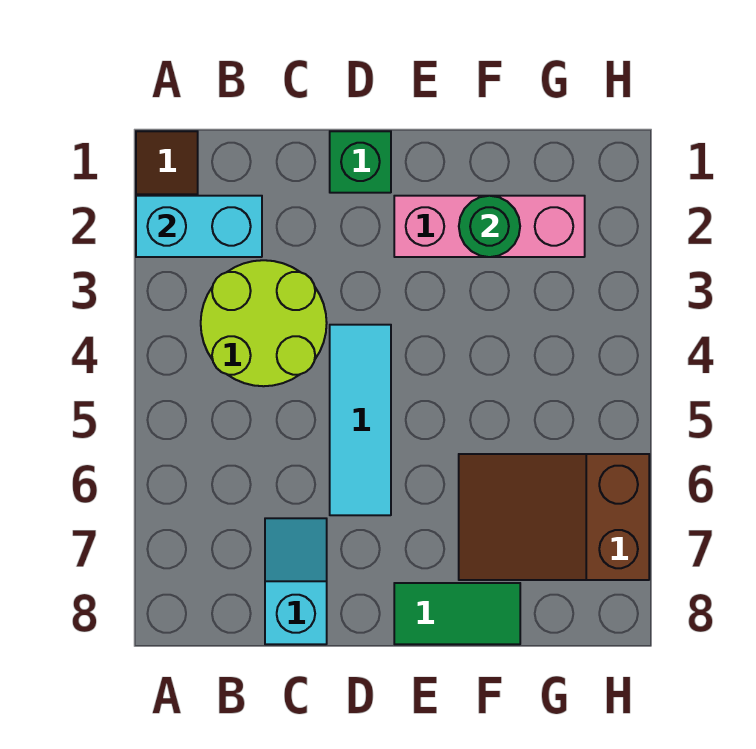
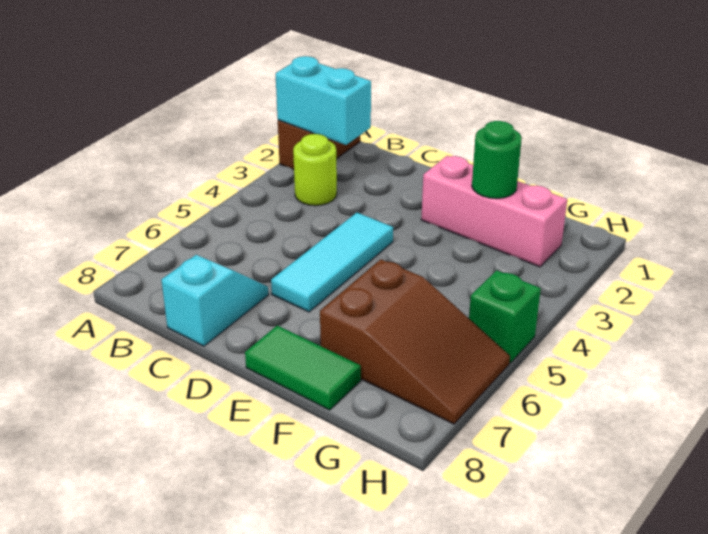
lime 2x2 round brick [201,260,327,386] -> lime 1x1 round brick [293,134,337,206]
green 1x1 brick [330,131,391,193] -> green 1x1 brick moved to [469,270,541,363]
brown 2x3 slope [459,454,649,580] -> brown 2x3 slope turned to [320,259,510,424]

